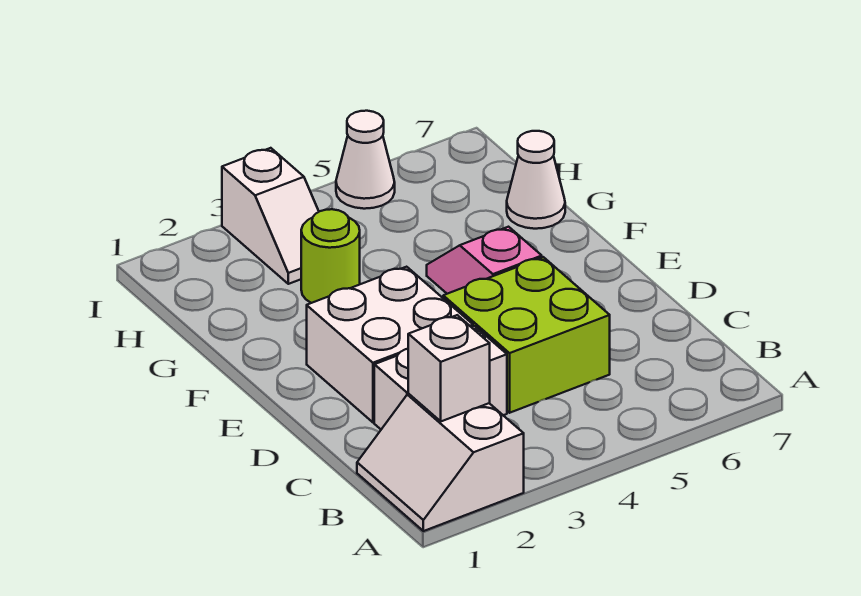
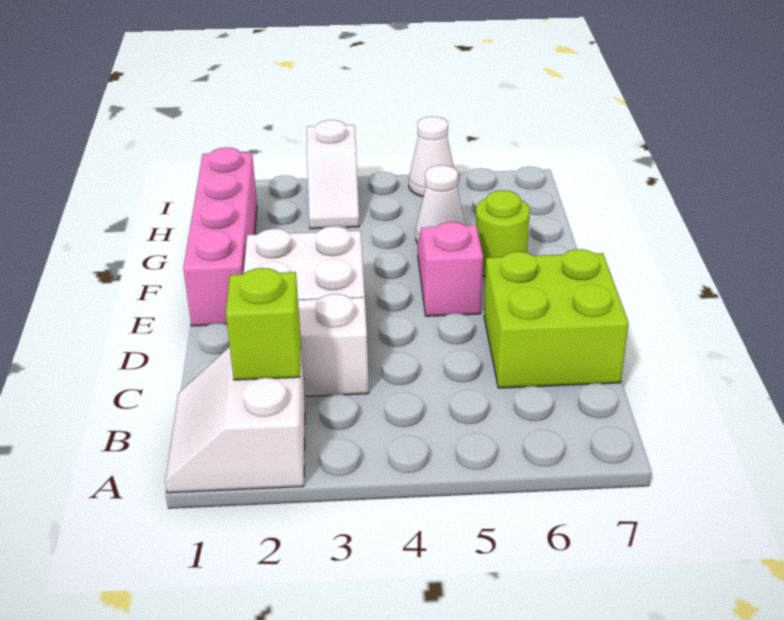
white 1x1 brick [408,315,490,421] -> lime 1x1 brick [226,268,301,380]
lime 2x2 brick [443,257,610,413] -> lime 2x2 brick moved to [484,249,629,388]
none -> pink 1x4 brick [183,147,257,326]
lime 1x1 round brick [301,209,360,303] -> lime 1x1 round brick moved to [476,190,530,277]
white 1x1 cone [507,131,565,229] -> white 1x1 cone moved to [416,165,465,243]

